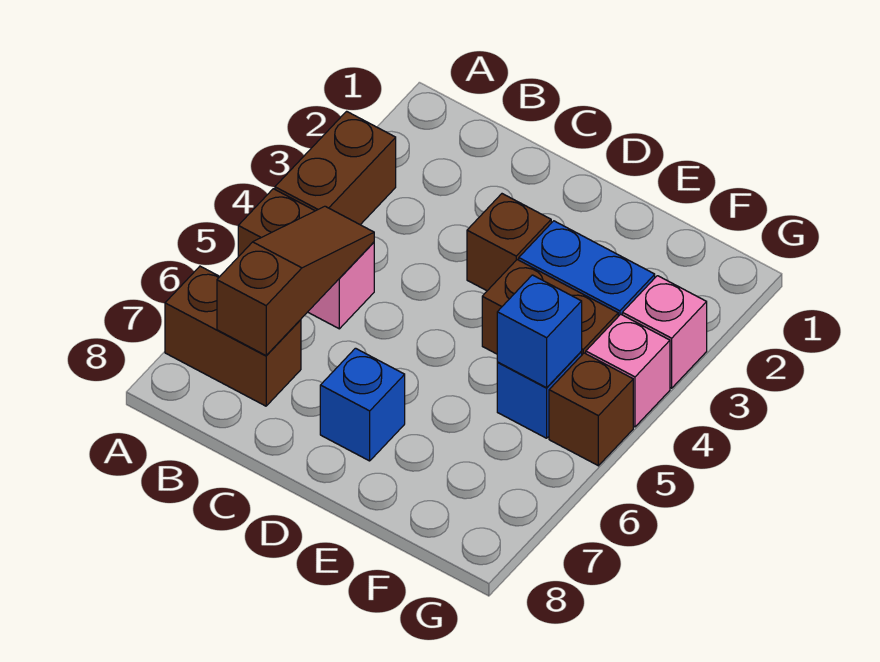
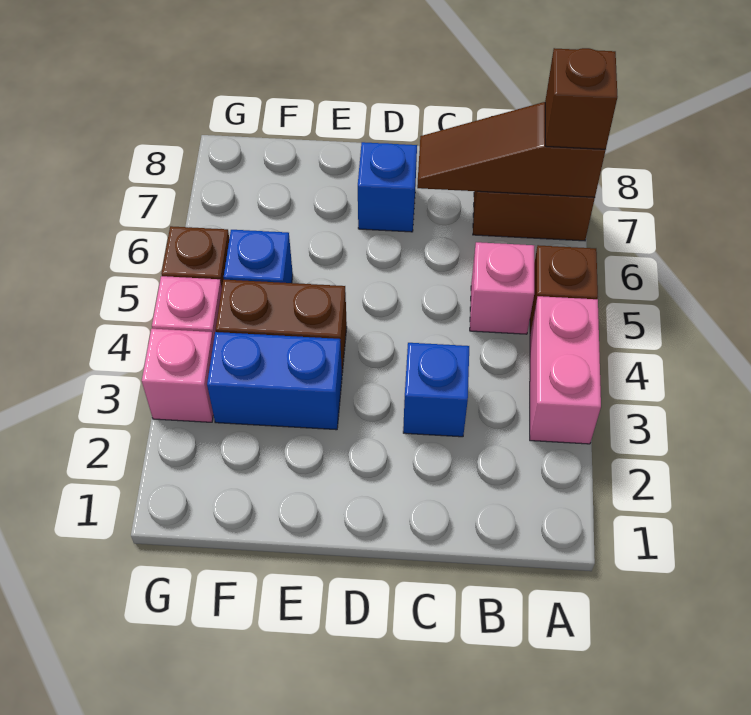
brown 1x2 brick [275,111,396,225] -> pink 1x2 brick [530,296,601,444]
brown 1x3 slope [217,206,374,355] -> brown 1x3 slope turned to [417,102,606,197]
brown 1x1 brick [467,194,551,291] -> brown 1x1 brick moved to [545,48,618,149]
blue 1x1 brick [497,275,582,388] -> blue 1x1 brick moved to [403,343,469,437]

